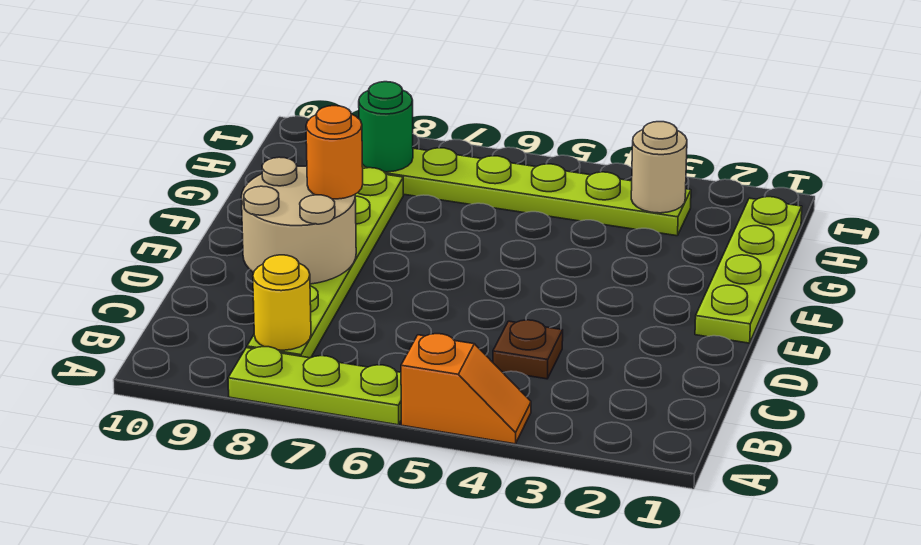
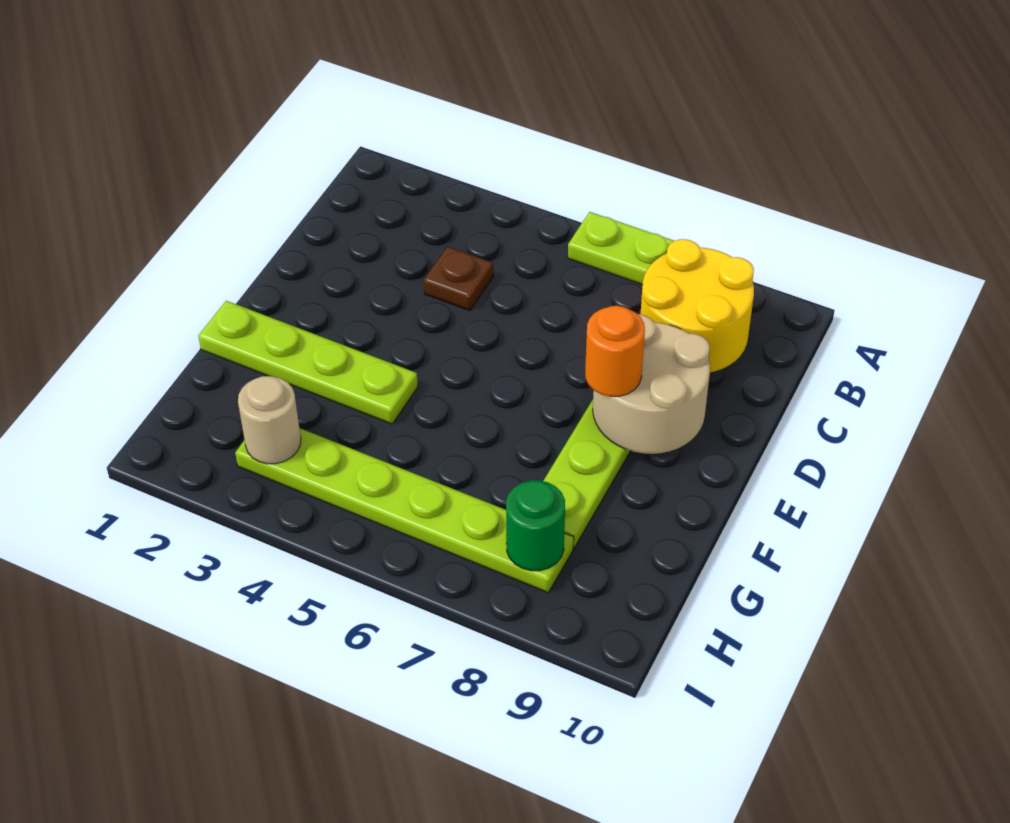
orange 1x2 slope [401,334,531,444] -> none
yellow 1x1 round brick [253,255,311,350] -> yellow 2x2 round brick [640,239,754,372]
lime 1x4 plate [695,197,802,343] -> lime 1x4 plate turned to [198,301,418,424]

